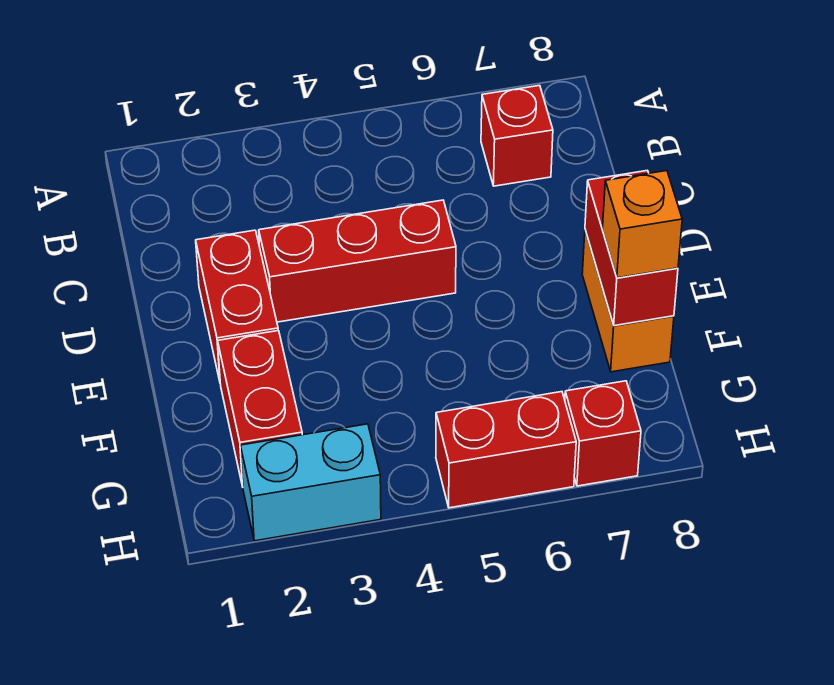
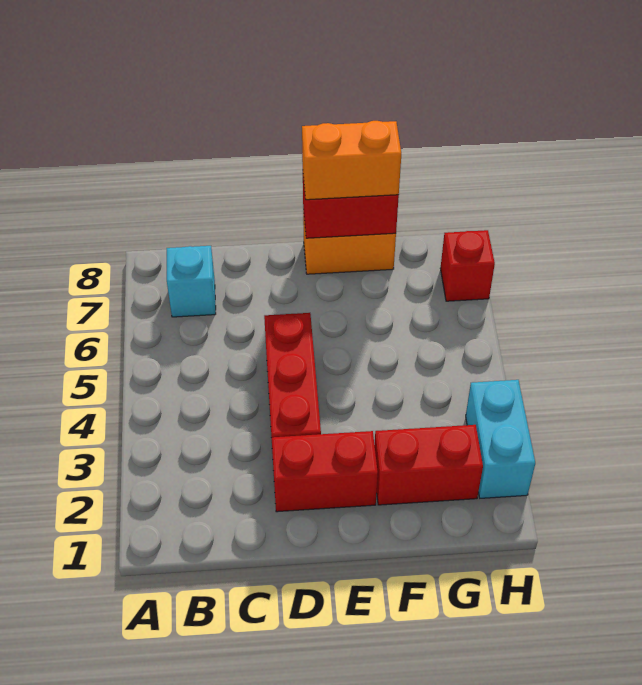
red 1x1 brick [481,85,553,186] -> cyan 1x1 brick [167,246,216,317]
orange 1x1 brick [602,171,682,278] -> orange 1x2 brick [302,121,401,200]
red 1x2 brick [436,392,576,508] -> none

